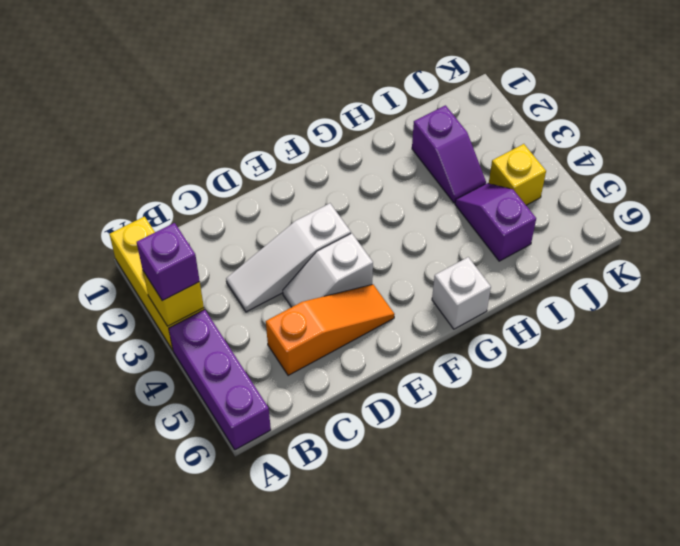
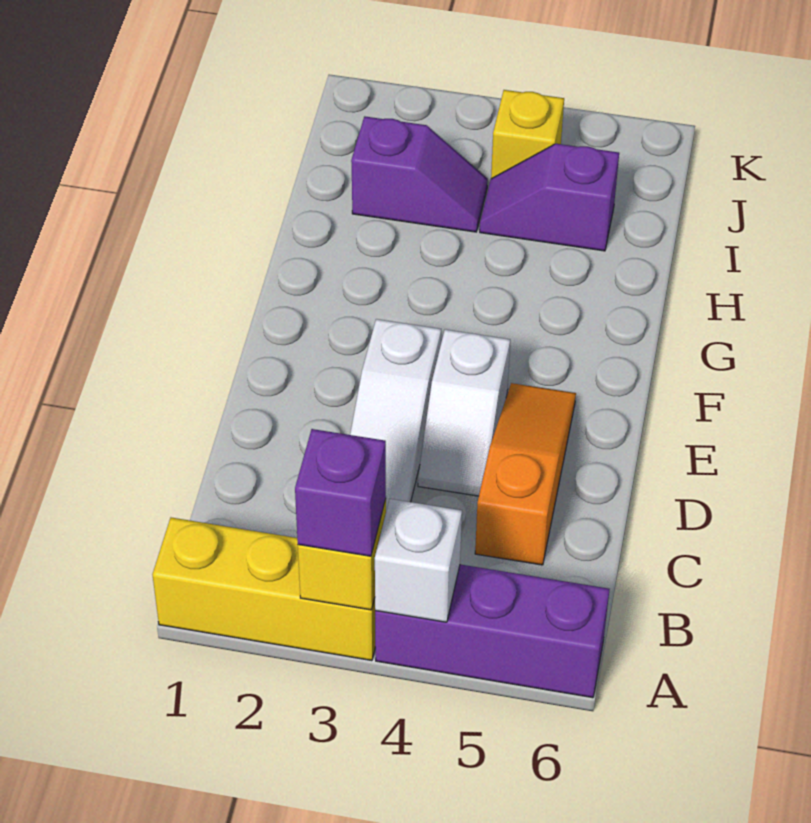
white 1x1 brick [432,257,491,329] -> white 1x1 brick moved to [375,499,462,622]

